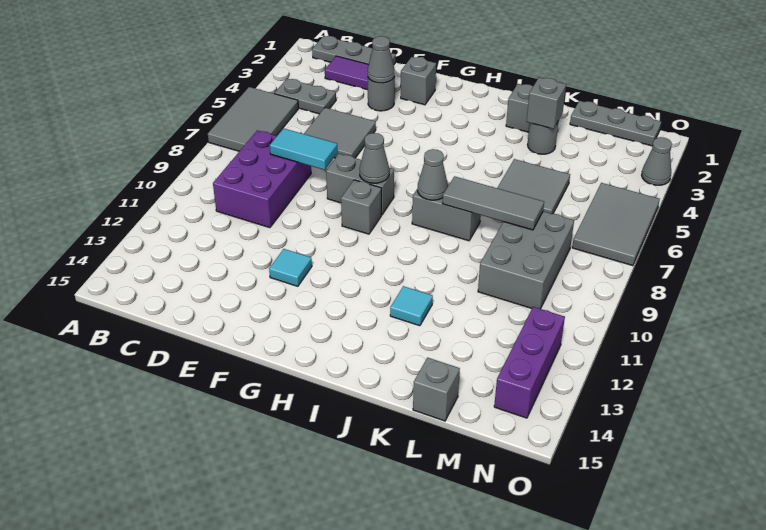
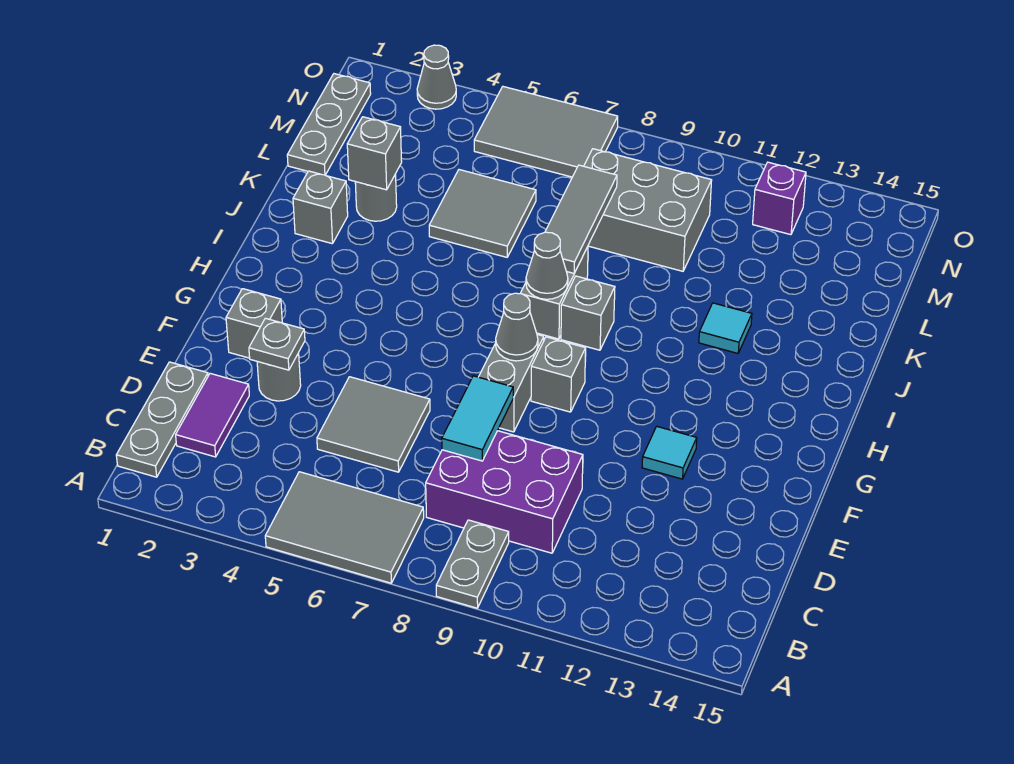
grey 1x2 plate [275,79,336,114] -> grey 1x2 plate moved to [436,520,509,608]
grey 1x1 cone [368,36,395,83] -> grey 1x1 plate [249,318,305,370]
grey 1x1 brick [413,358,460,421] -> grey 1x1 brick moved to [561,276,615,350]
purple 1x3 brick [494,307,565,418] -> purple 1x1 brick [753,162,806,235]

